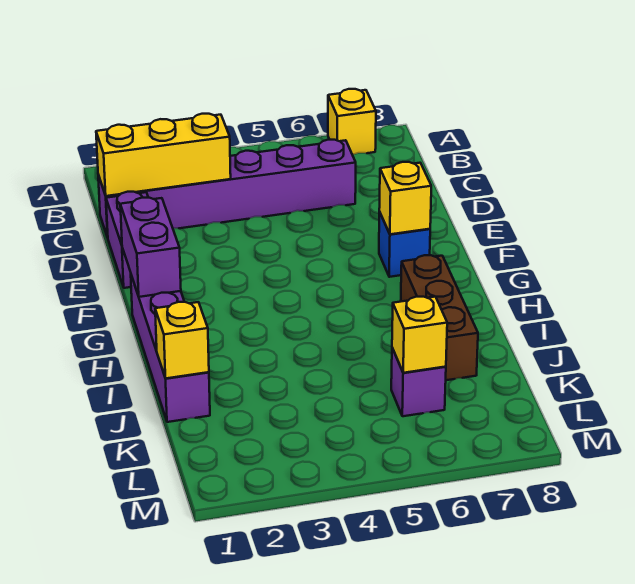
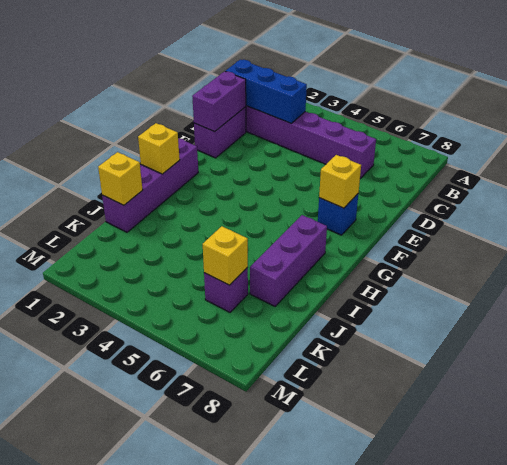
yellow 1x1 brick [328,89,376,155] -> yellow 1x1 brick moved to [138,123,180,174]
yellow 1x3 brick [96,114,231,196] -> blue 1x3 brick [225,60,307,123]
purple 1x2 brick [120,197,181,297] -> purple 1x2 brick moved to [192,71,246,132]
brown 1x3 brick [401,255,478,380] -> purple 1x3 brick [250,215,327,306]

